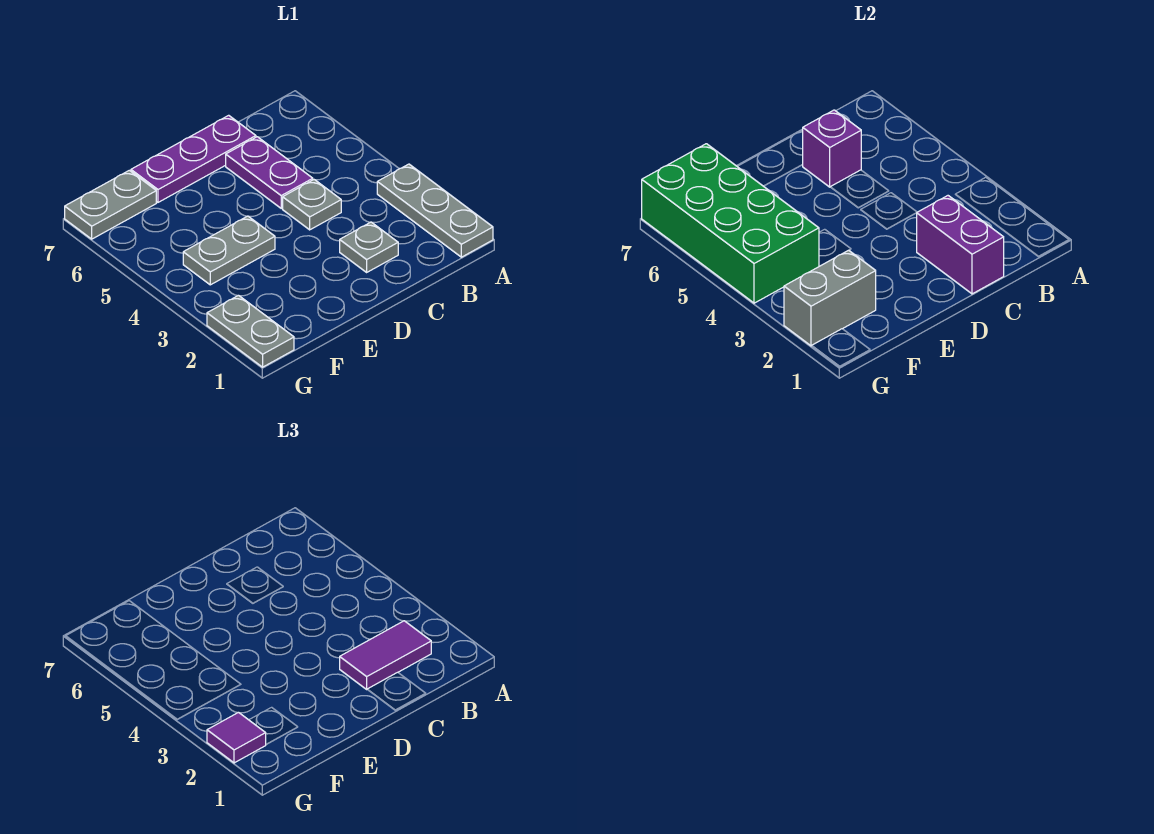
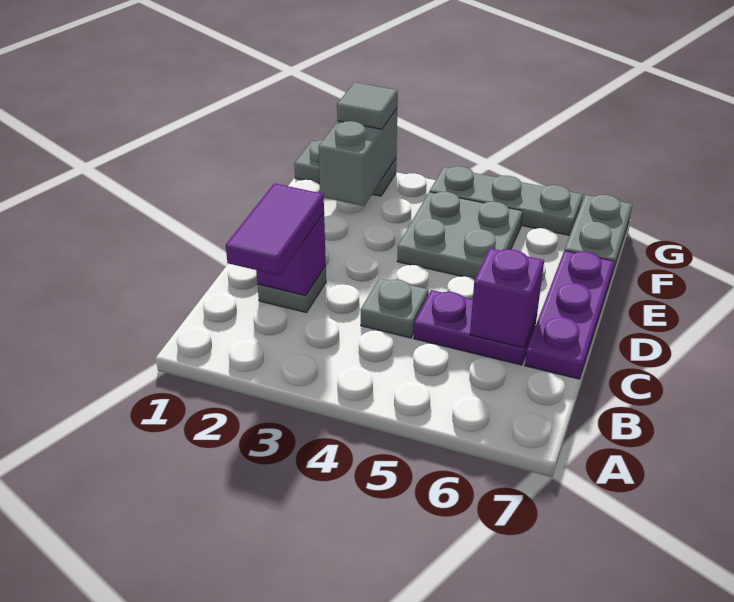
grey 1x3 plate [377,164,493,257] -> grey 1x3 plate moved to [430,166,583,236]
purple 1x2 brick [917,196,1004,294] -> purple 1x1 brick [256,213,326,296]
grey 1x2 plate [183,216,275,285] -> grey 2x2 plate [397,192,523,279]
green 2x4 brick [642,144,819,303] -> none
purple 1x1 tile [207,713,266,763] -> grey 1x1 tile [337,82,398,129]

